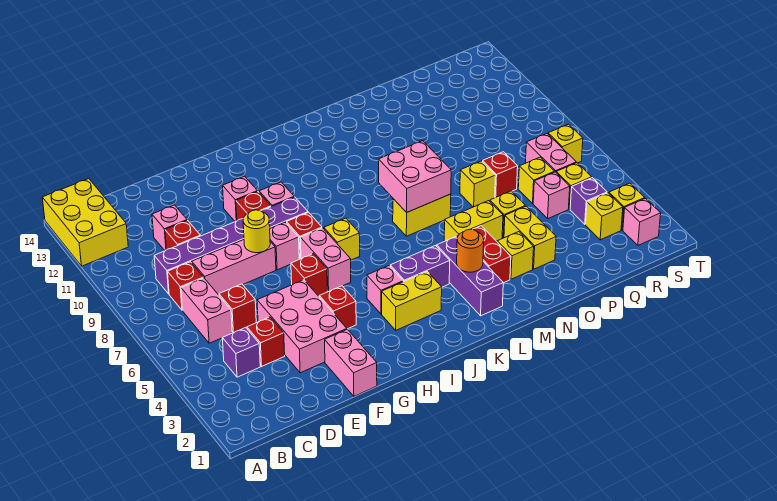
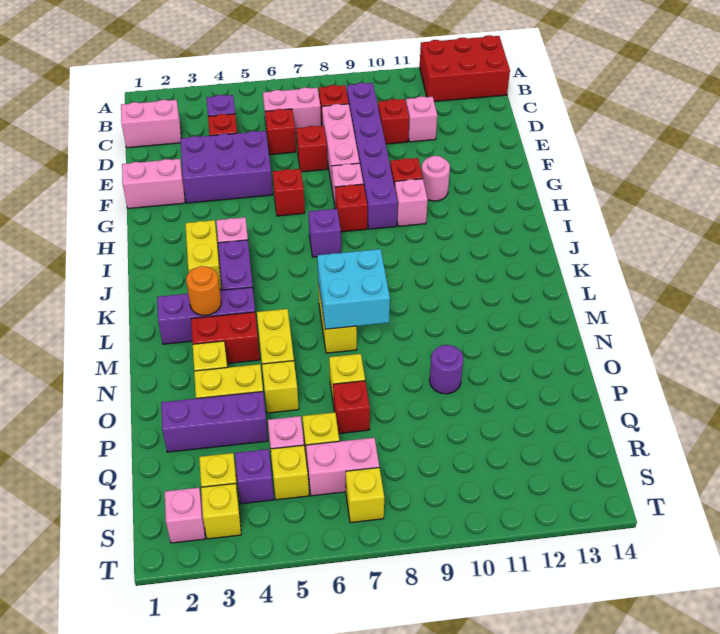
yellow 2x3 brick [42,179,128,266] -> red 2x3 brick [420,35,510,102]
pink 2x3 brick [257,280,347,373] -> purple 2x3 brick [180,131,273,203]
yellow 1x1 round brick [243,210,270,253] -> none
red 1x1 brick [319,286,356,329] -> red 1x1 brick moved to [296,126,327,172]
pink 1x1 brick [223,176,257,222] -> pink 1x1 round brick [421,156,450,201]
pink 1x2 brick [301,228,351,291] -> pink 1x2 brick moved to [121,100,181,148]
yellow 1x1 brick [324,218,360,260] -> purple 1x1 brick [308,209,341,257]
pink 2x2 brick [379,141,451,213] -> cyan 2x2 brick [317,249,390,329]
none -> purple 1x1 round brick [430,345,463,394]
none -> purple 1x3 brick [161,392,268,452]

